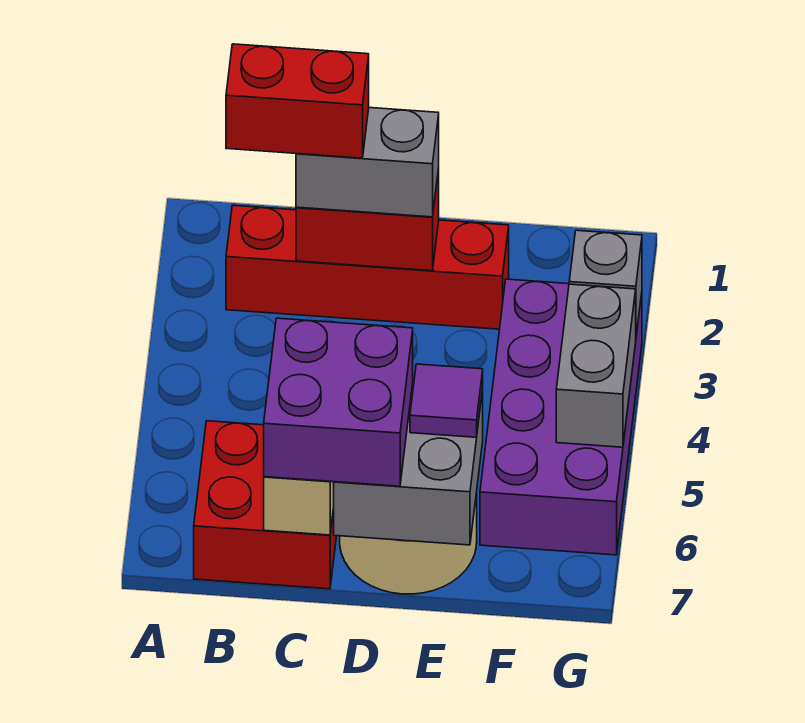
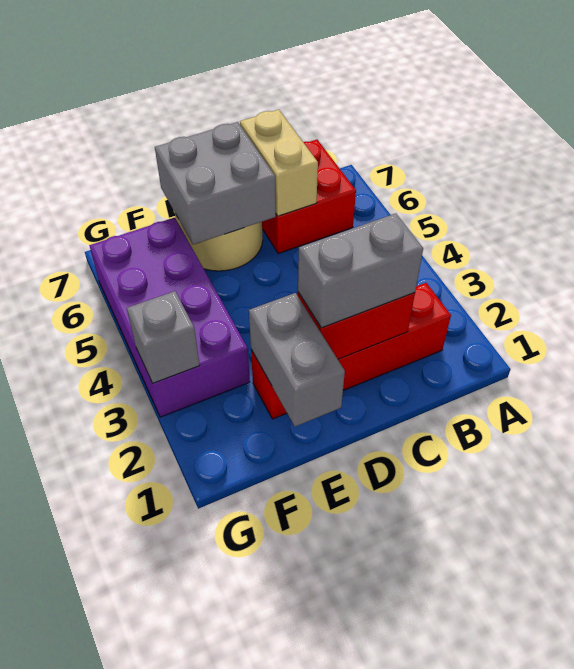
red 1x2 brick [226,44,369,158] -> none
purple 2x2 brick [264,318,413,486] -> none
purple 1x1 tile [410,364,483,437] -> none
grey 1x2 brick [556,284,636,447] -> grey 1x2 brick moved to [249,293,345,427]

